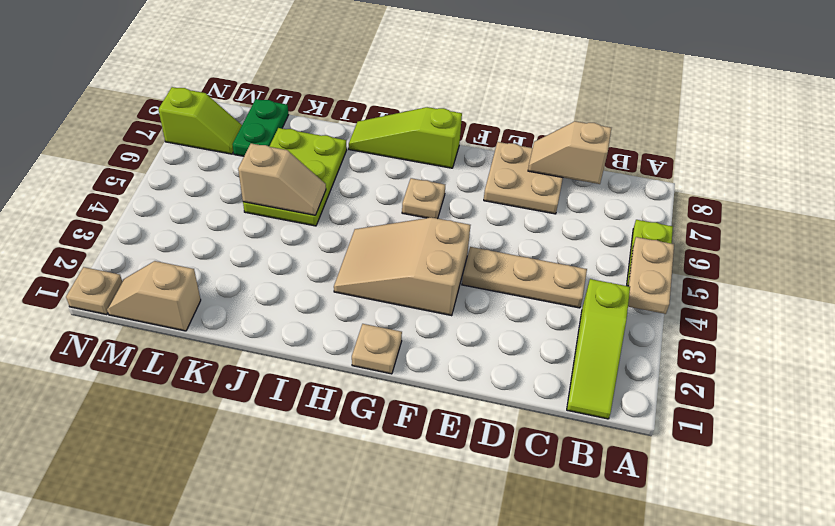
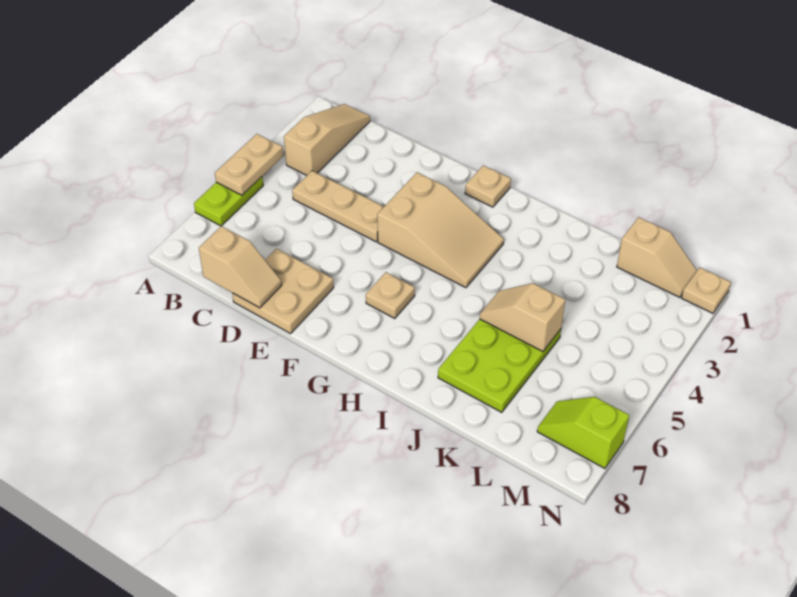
lime 1x3 slope [567,279,630,419] -> tan 1x3 slope [284,104,370,175]
lime 1x3 slope [349,107,462,168] -> none
green 1x2 plate [232,99,289,156] -> none

